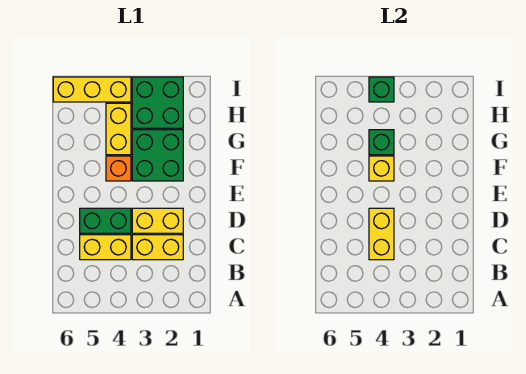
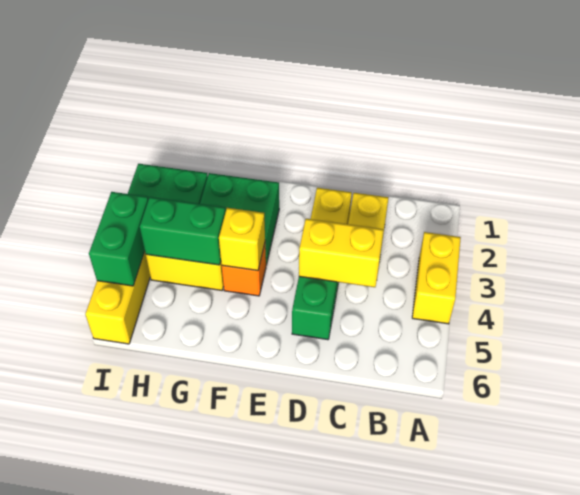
yellow 1x2 brick [80,235,131,260] -> yellow 1x2 brick moved to [412,232,461,324]
green 1x1 brick [369,130,394,155] -> green 1x2 brick [140,197,225,265]
green 1x1 brick [369,77,394,102] -> green 1x2 brick [89,192,148,286]

